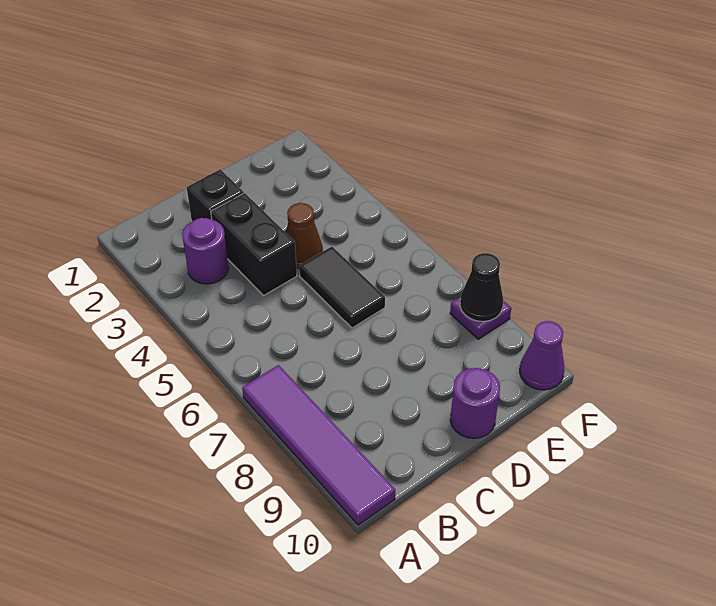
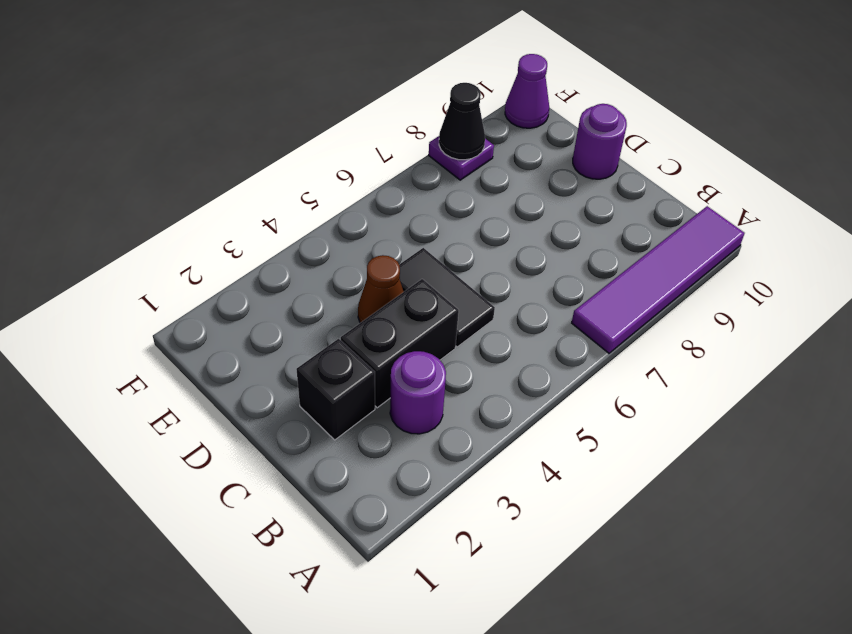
black 1x2 tile [299,247,385,328] -> black 1x2 tile turned to [399,248,495,347]

